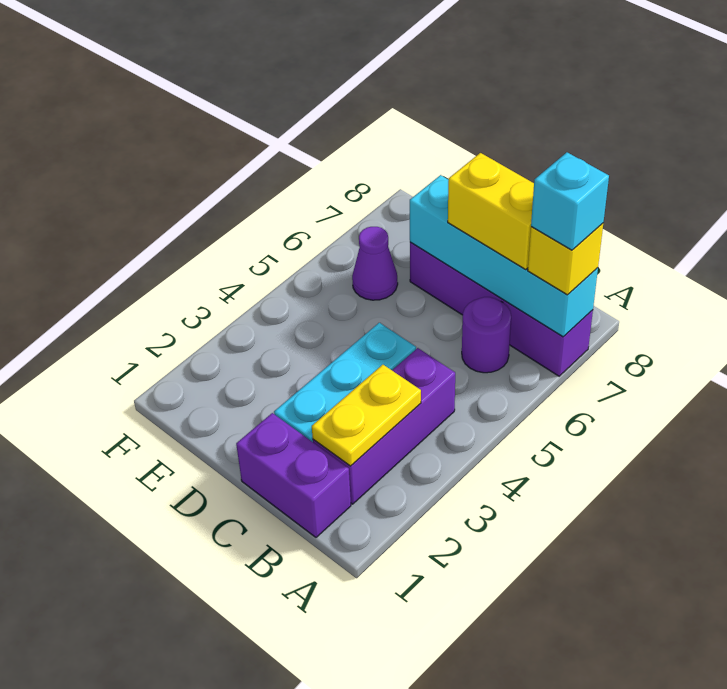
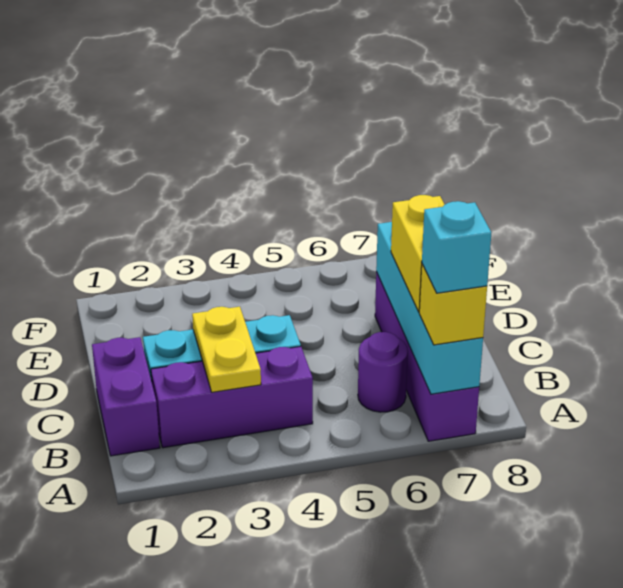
yellow 1x2 plate [312,365,421,466] -> yellow 1x2 plate turned to [192,307,261,392]
purple 1x1 cone [352,227,398,300] -> none

